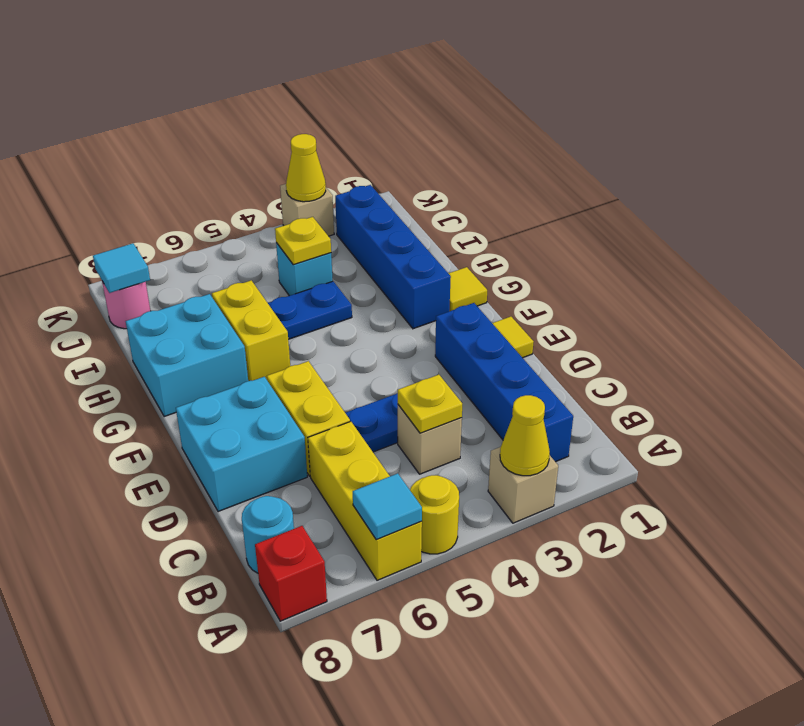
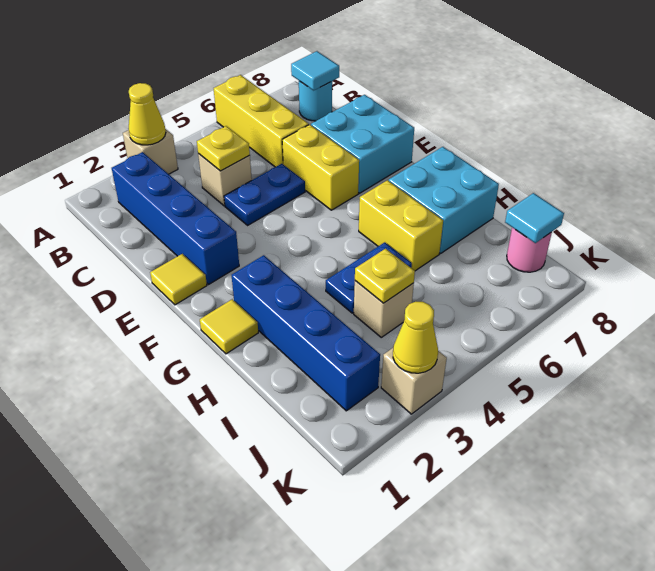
yellow 1x1 round brick [410,475,459,554] -> none
cyan 1x1 tile [353,473,422,540] -> cyan 1x1 tile moved to [291,51,339,90]
red 1x1 brick [255,526,327,621] -> none
cyan 1x1 brick [276,243,333,296] -> tan 1x1 brick [354,281,414,337]

